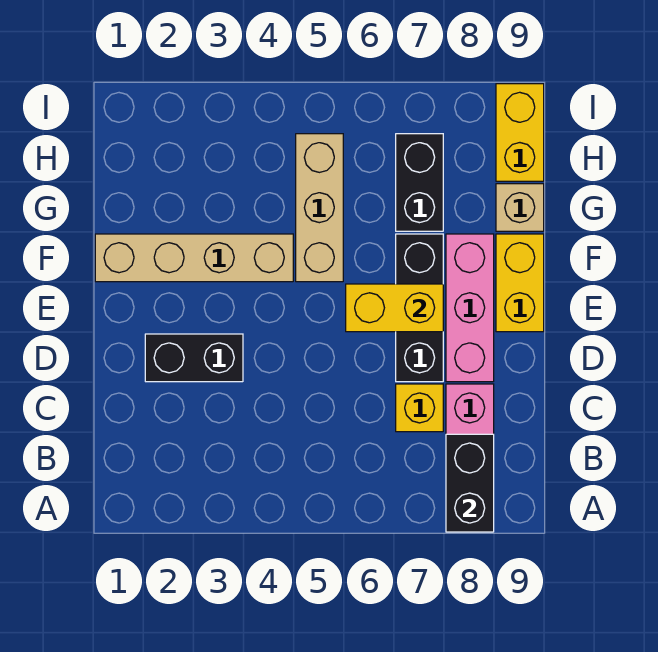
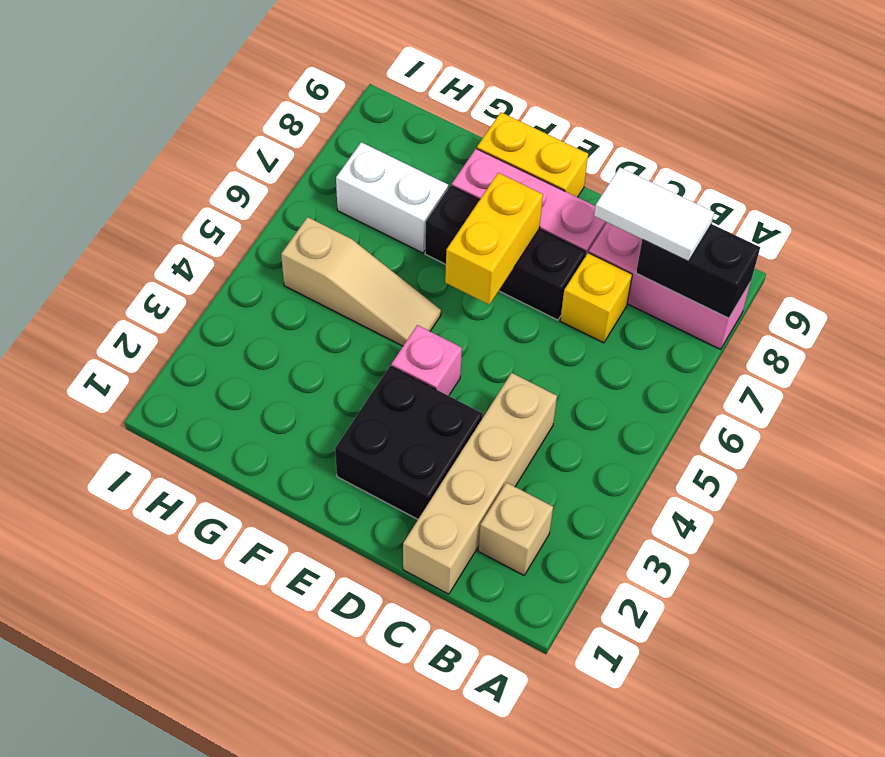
none -> white 1x2 tile [594,168,714,261]
black 1x2 brick [145,334,243,382] -> black 2x2 brick [335,366,483,519]
none -> pink 1x1 brick [391,325,462,396]
tan 1x4 brick [95,234,293,282] -> tan 1x4 brick moved to [403,373,557,594]
tan 1x3 brick [296,134,343,282] -> tan 1x3 slope [281,217,441,346]
black 1x2 brick [396,134,443,231] -> white 1x2 brick [336,142,448,253]
tan 1x1 brick [496,184,544,231] -> tan 1x1 brick moved to [478,483,553,575]
yellow 1x2 brick [496,84,544,181] -> none

